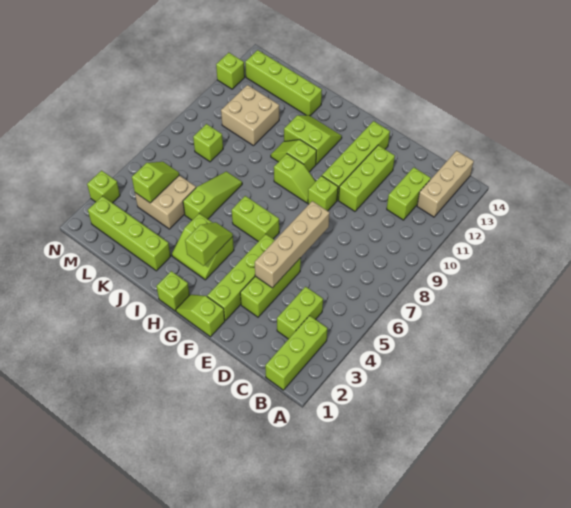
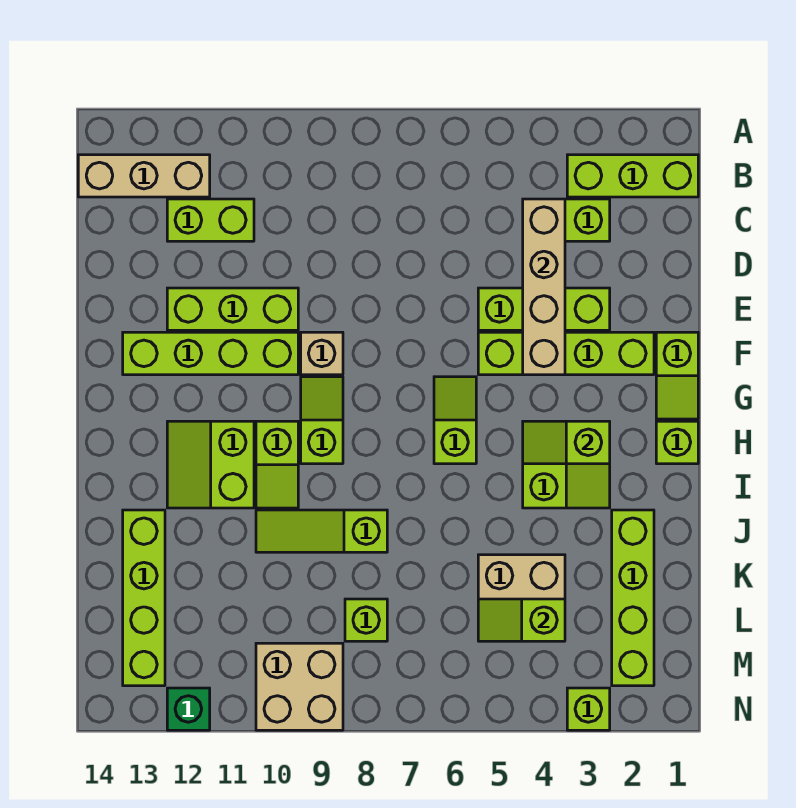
tan 1x4 brick [255,201,330,288] -> tan 1x4 brick turned to [523,199,565,375]
lime 1x1 brick [308,176,338,211] -> tan 1x1 brick [301,332,343,375]
lime 1x2 brick [232,196,279,241] -> lime 1x2 slope [434,377,476,464]
lime 1x3 slope [183,171,242,220] -> lime 1x3 slope moved to [256,510,387,552]
tan 2x2 brick [221,85,279,146] -> tan 2x2 brick moved to [256,643,343,730]
lime 1x1 brick [216,53,245,89] -> green 1x1 brick [167,688,210,730]

